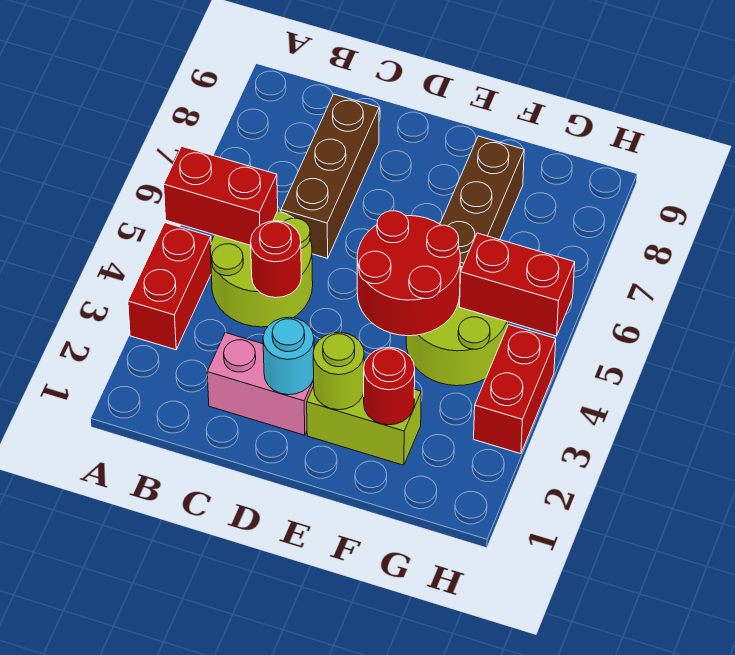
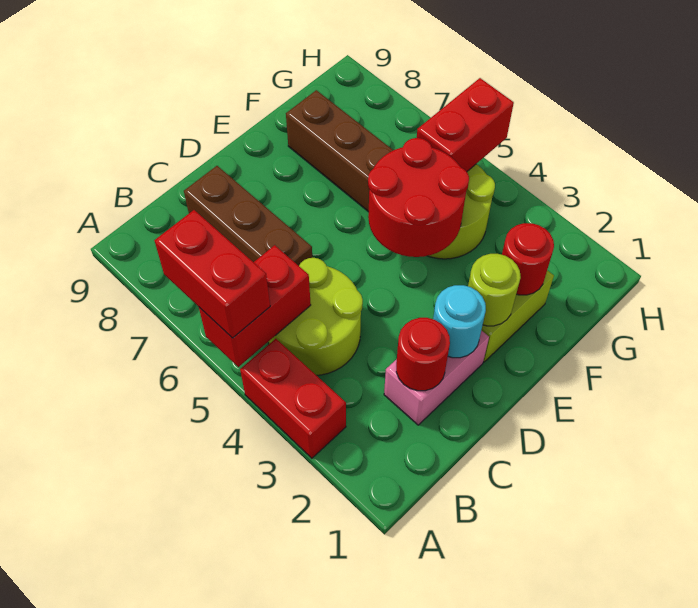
red 1x1 round brick [251,221,301,298] -> red 1x1 round brick moved to [396,318,450,391]
red 1x2 brick [474,325,556,454] -> red 1x2 brick moved to [154,210,270,338]

